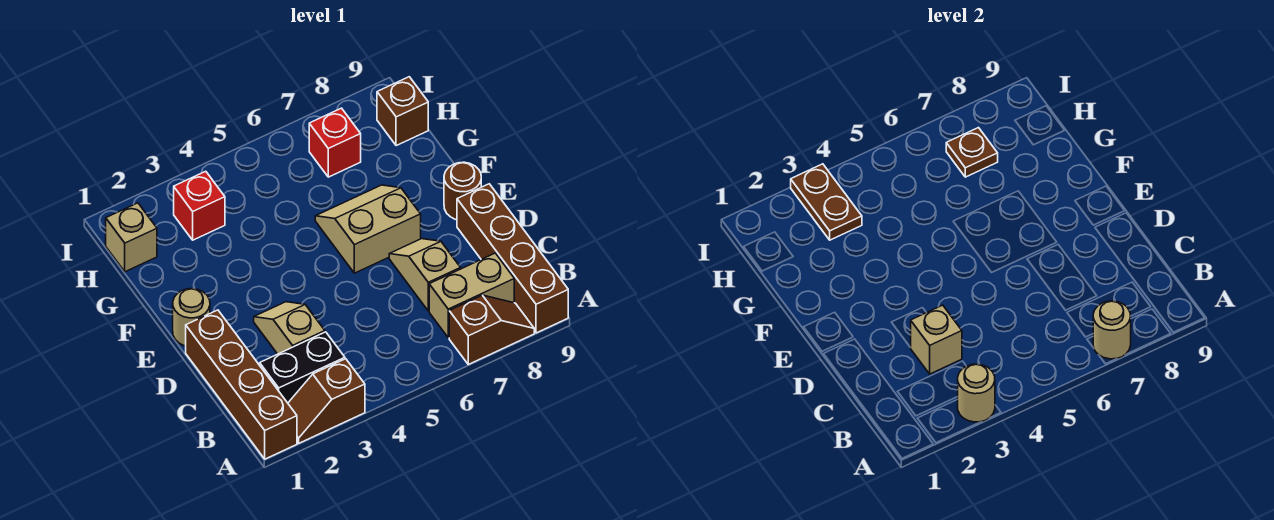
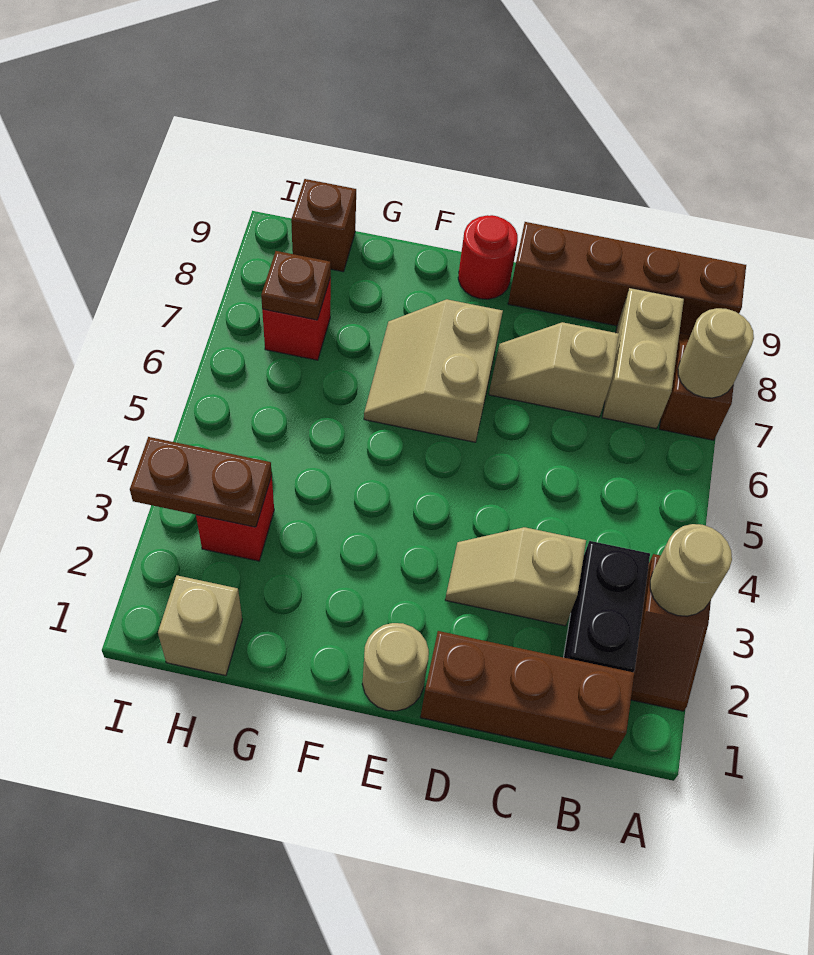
brown 1x4 brick [186,310,297,459] -> brown 1x3 brick [420,631,634,759]
tan 1x1 brick [910,305,962,374] -> none
brown 1x1 round brick [444,162,481,220] -> red 1x1 round brick [458,215,518,299]

